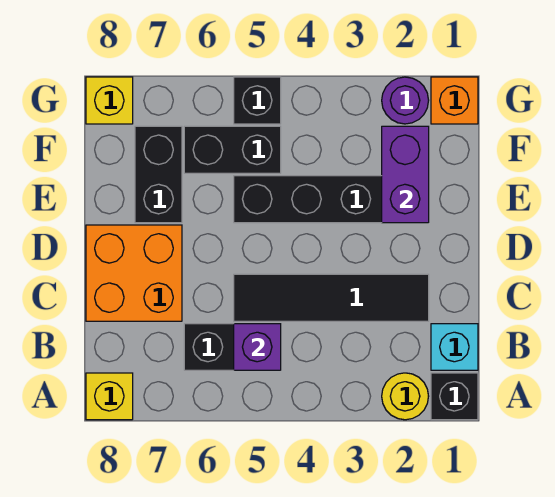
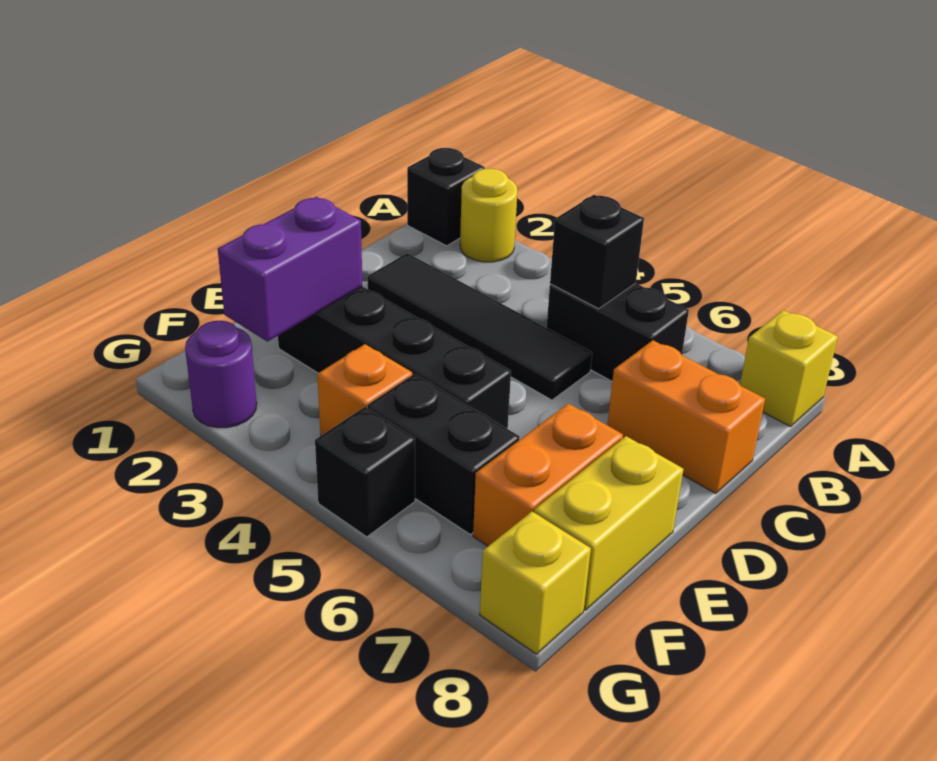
cyan 1x1 brick [431,324,478,370] -> none
purple 1x1 brick [234,324,281,370] -> black 1x1 brick [550,195,644,309]
orange 2x2 brick [86,225,182,321] -> orange 1x2 brick [607,340,765,494]
black 1x2 brick [135,126,182,223] -> orange 1x2 brick [473,404,623,546]
none -> yellow 1x2 brick [534,436,683,610]
orange 1x1 brick [431,77,478,124] -> orange 1x1 brick moved to [317,344,412,435]

